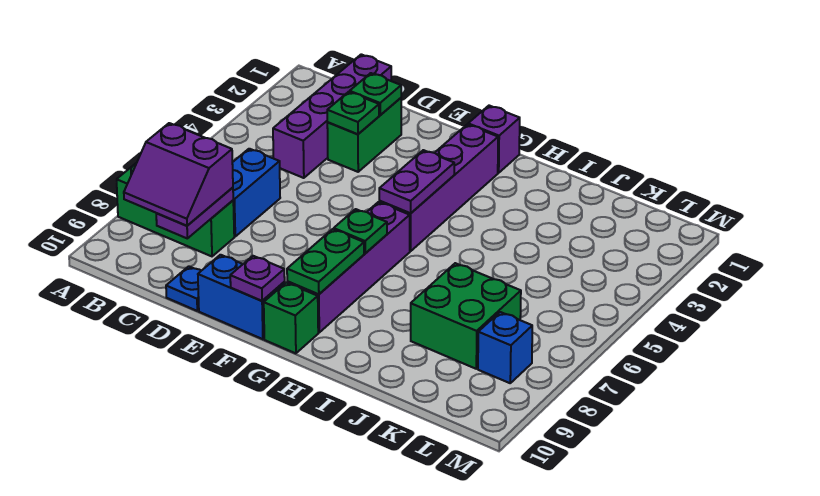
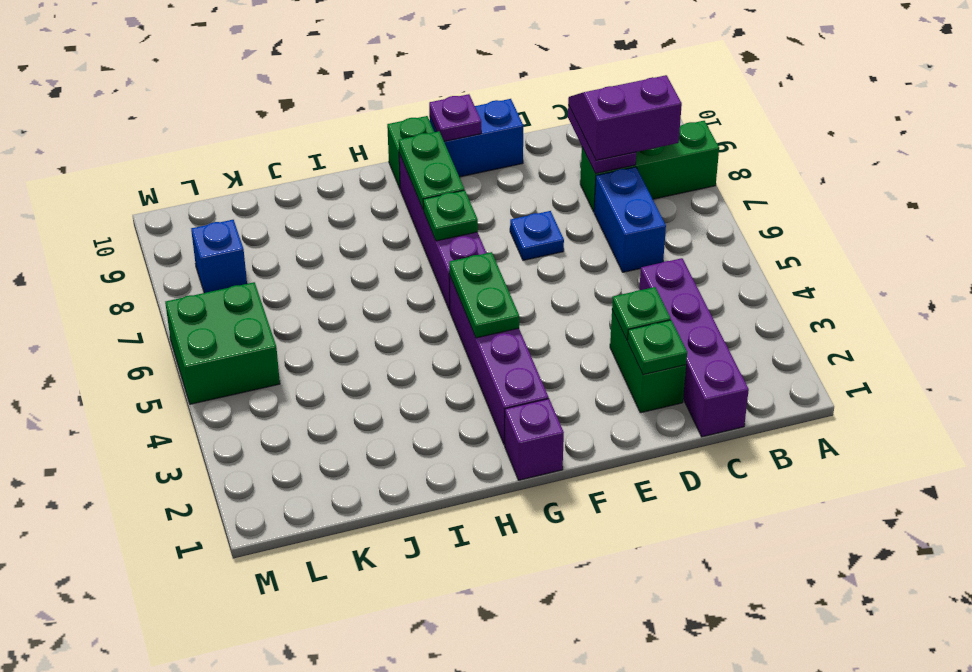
blue 1x1 plate [166,266,201,311] -> blue 1x1 plate moved to [510,211,564,260]
purple 1x2 plate [379,150,454,213] -> green 1x2 plate [449,252,519,338]
green 2x2 brick [411,263,521,369] -> green 2x2 brick moved to [165,282,280,404]

